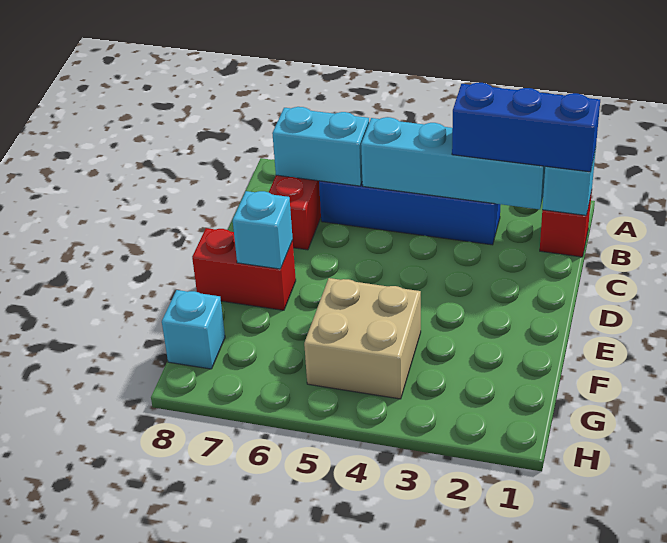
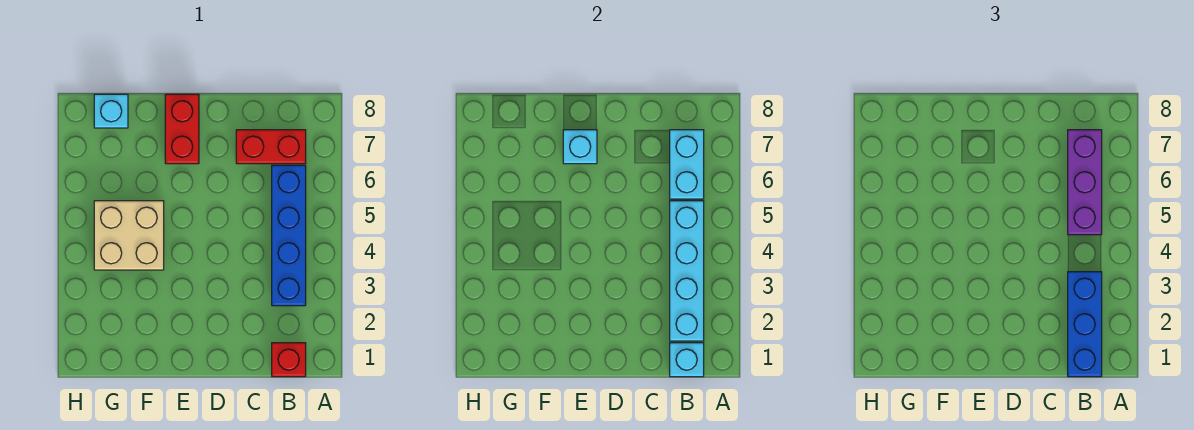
none -> purple 1x3 brick [1068,130,1102,235]

